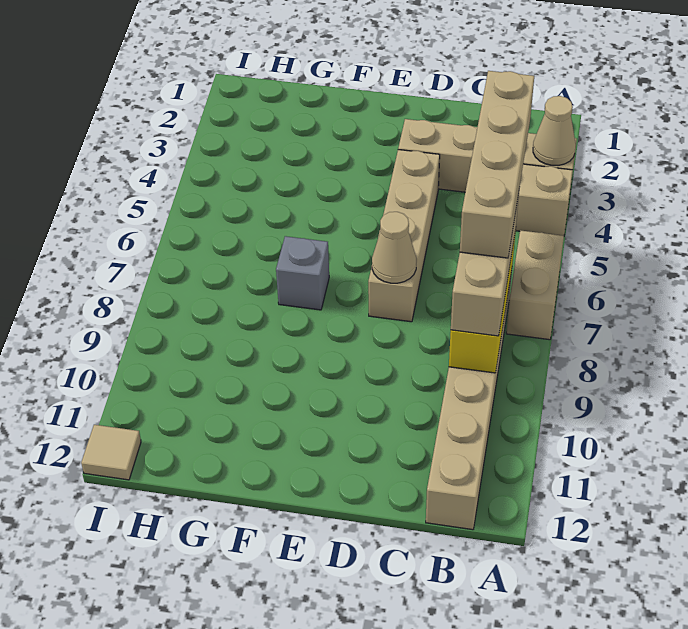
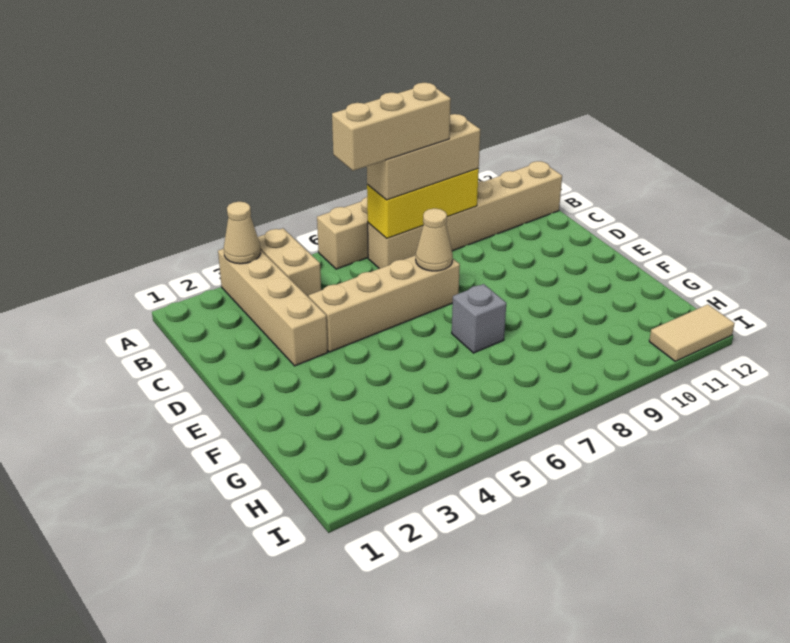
tan 1x4 brick [460,71,534,258] -> tan 1x3 brick [332,83,451,171]
tan 1x1 tile [81,425,141,480] -> tan 1x2 tile [649,304,735,361]

